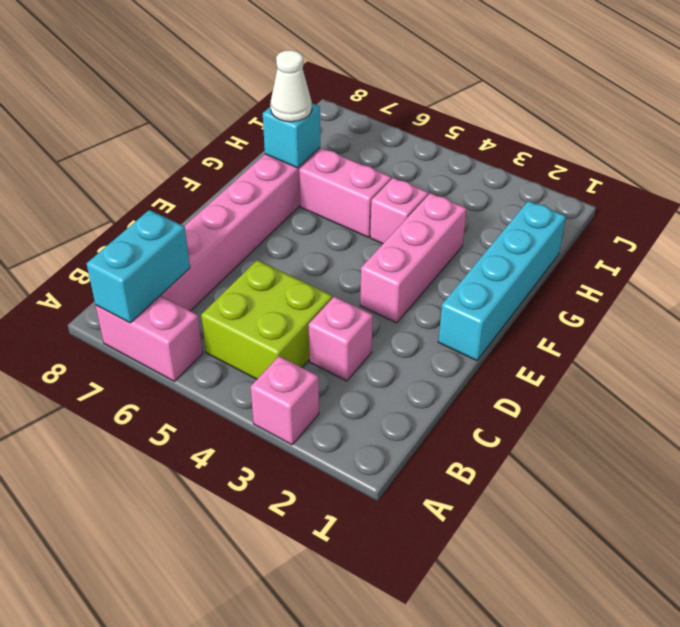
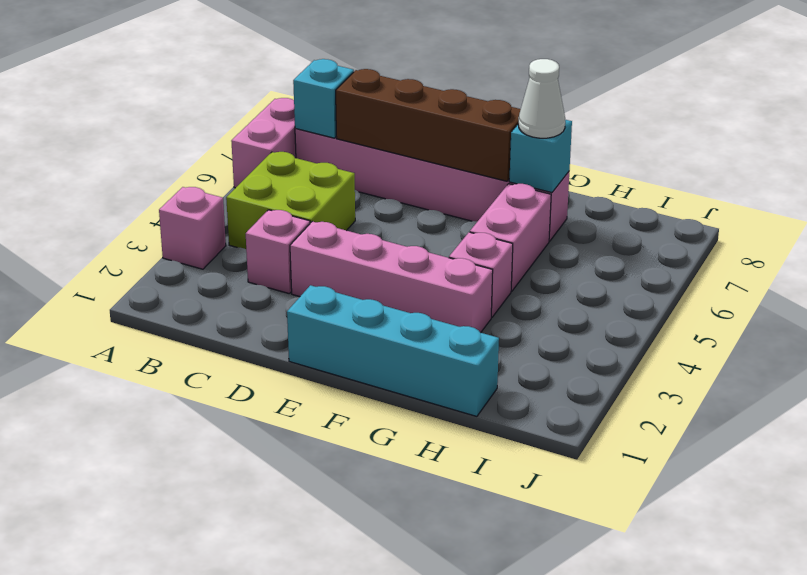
cyan 1x2 brick [87,210,190,323] -> cyan 1x1 brick [293,59,354,138]
none -> brown 1x4 brick [336,69,521,181]
pink 1x3 brick [360,193,467,323] -> pink 1x4 brick [290,221,493,333]

